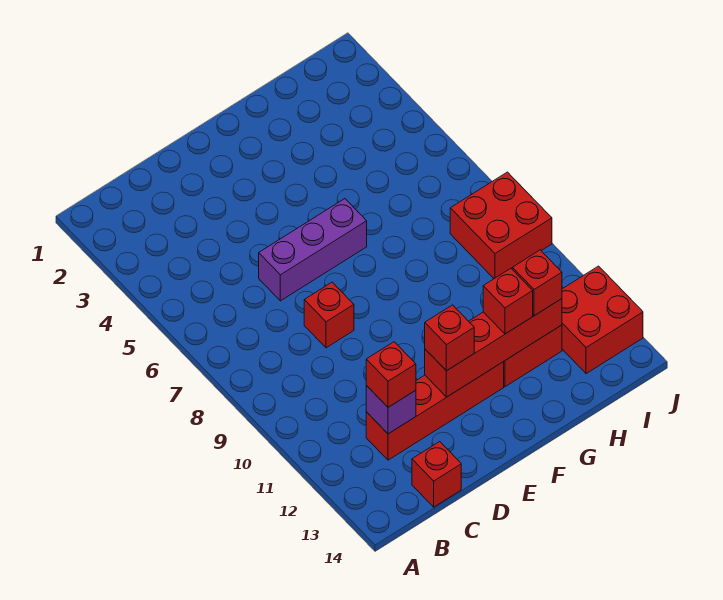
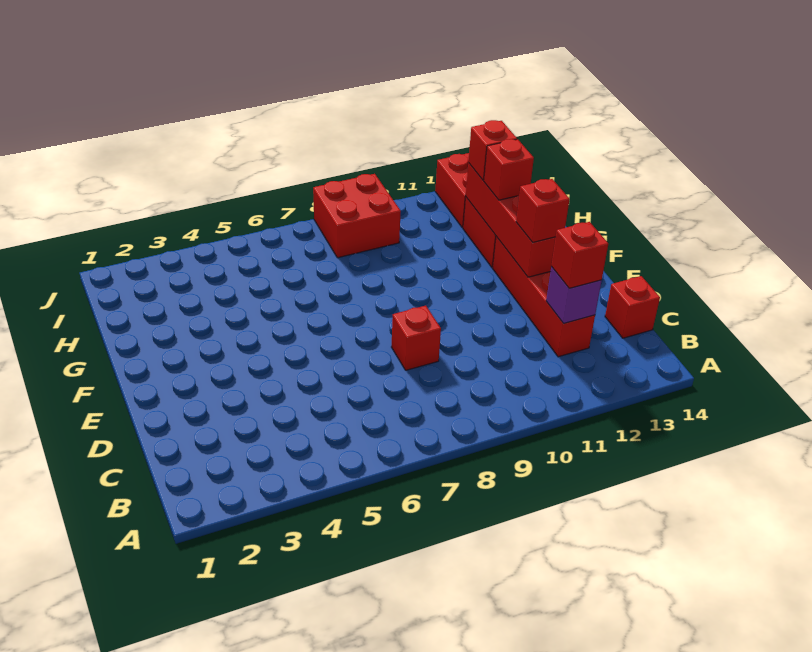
purple 1x3 brick [259,199,367,301] -> none

